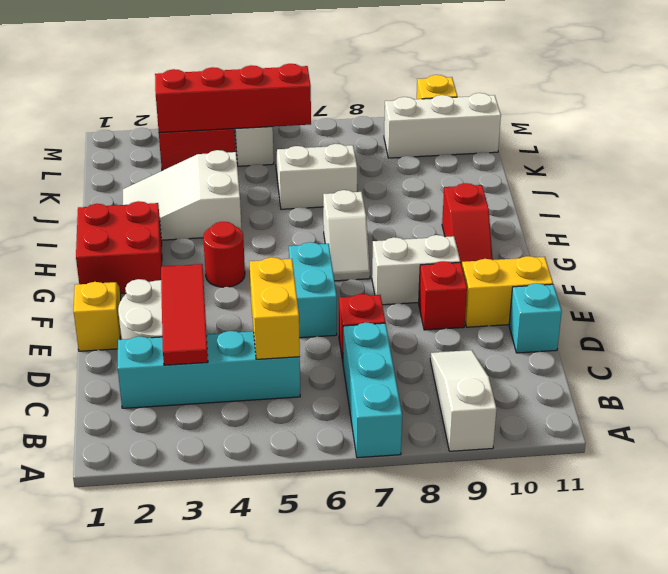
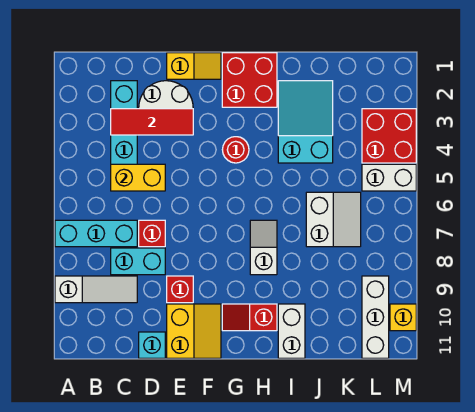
cyan 1x2 brick [289,242,337,338] -> cyan 1x2 brick moved to [111,248,165,275]
white 1x2 brick [372,235,460,305] -> white 1x2 brick moved to [278,304,305,358]
white 1x2 slope [323,190,370,281] -> white 1x2 slope turned to [250,220,277,275]
white 2x3 slope [123,150,242,240] -> cyan 2x3 slope [278,81,333,163]
red 1x4 brick [155,64,311,133] -> none

